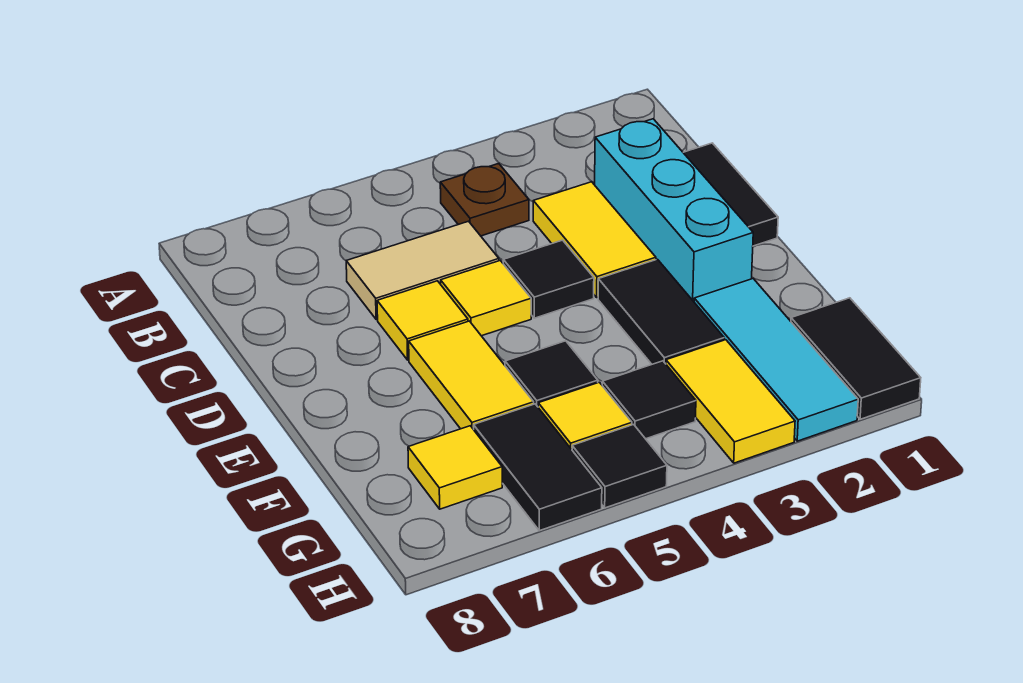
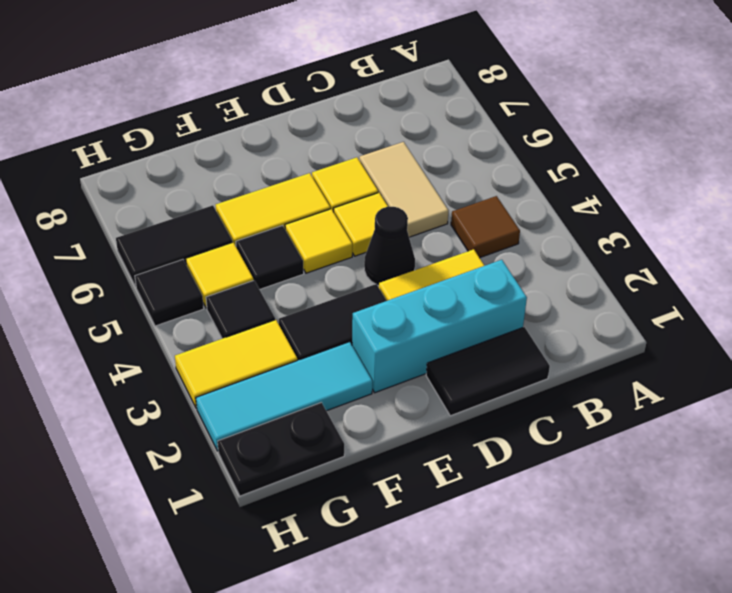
brown 1x1 plate [440,164,529,236] -> brown 1x1 tile [451,196,520,258]
black 1x1 tile [503,240,594,318] -> black 1x1 cone [364,207,415,286]
black 1x2 tile [791,298,921,419] -> black 1x2 plate [218,402,344,496]
yellow 1x1 tile [408,426,502,509] -> yellow 1x1 tile moved to [285,209,352,273]

